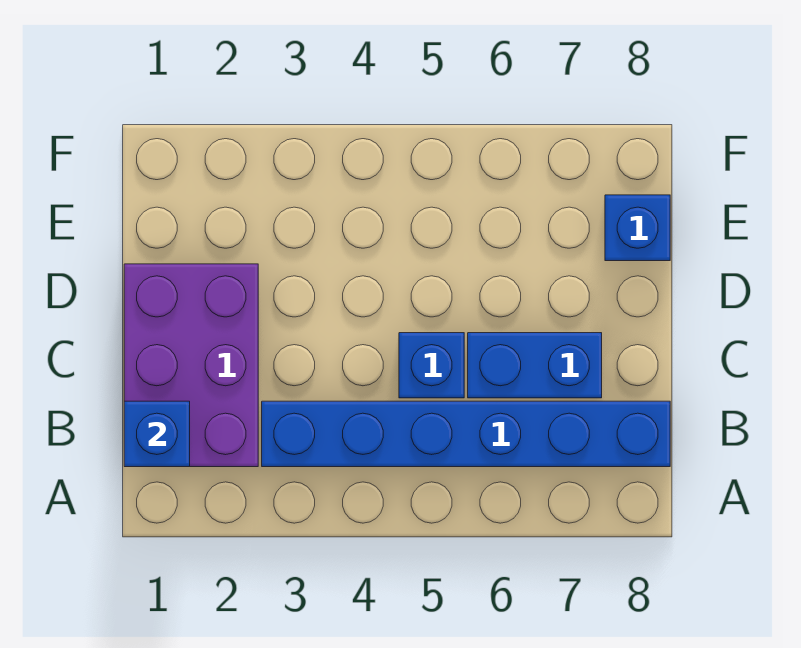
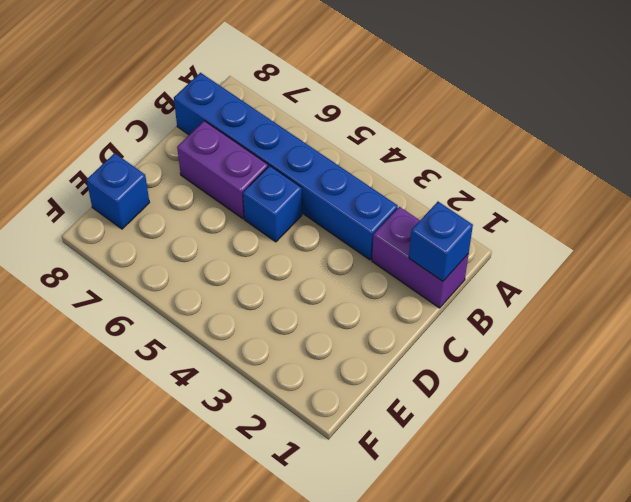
purple 2x3 brick [124,264,258,467] -> purple 1x2 brick [372,207,469,308]
blue 1x2 brick [468,333,602,398] -> purple 1x2 brick [177,121,268,219]

